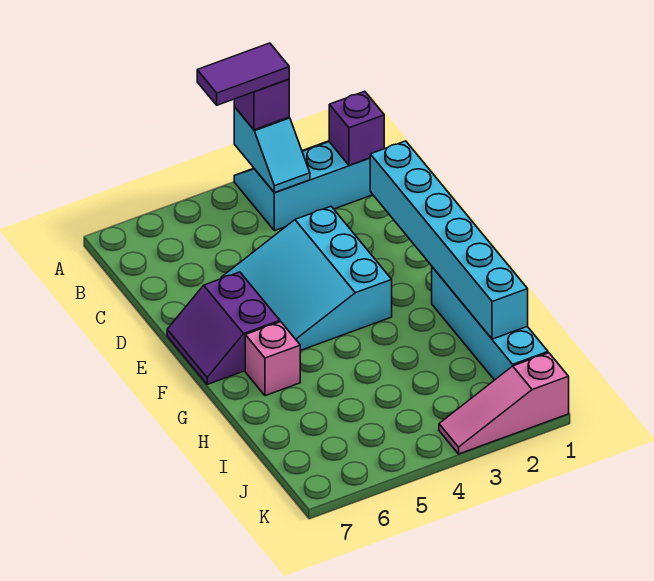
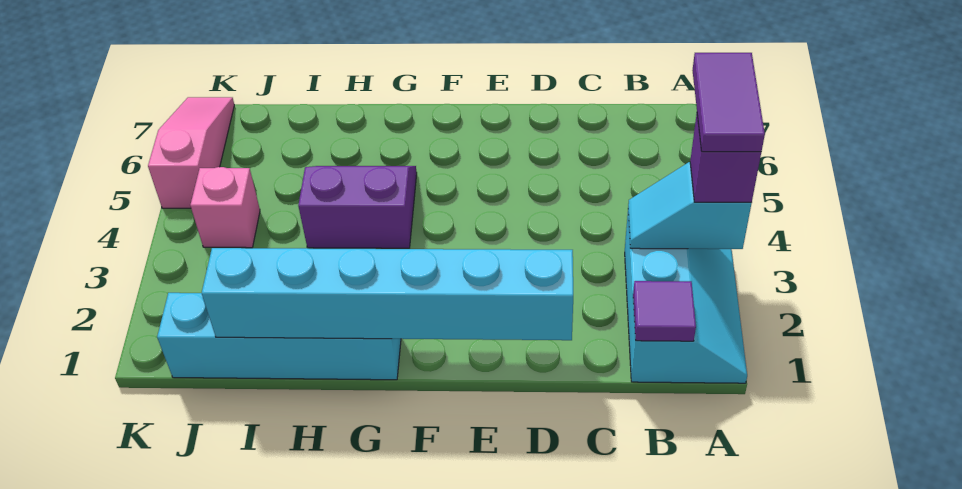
purple 1x1 brick [329,91,384,165] -> purple 1x1 tile [633,281,696,341]
cyan 3x3 slope [221,207,392,351] -> none
purple 2x2 slope [167,272,280,384] -> purple 2x2 slope moved to [298,166,417,248]
pink 1x1 brick [245,322,300,396] -> pink 1x1 brick moved to [190,167,260,248]
pink 1x3 slope [439,353,569,454] -> pink 1x3 slope moved to [148,97,234,208]

